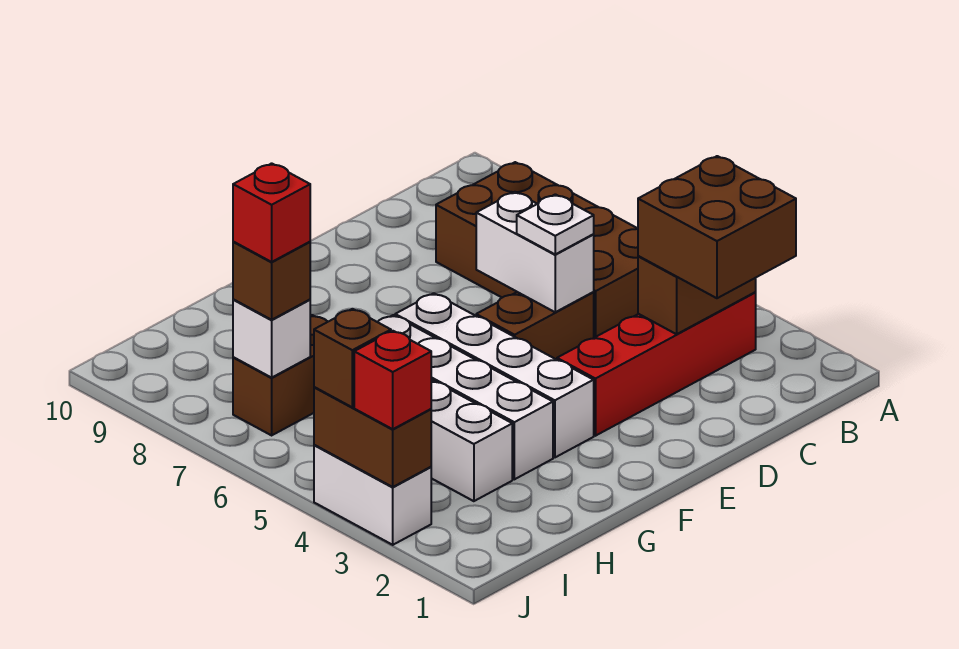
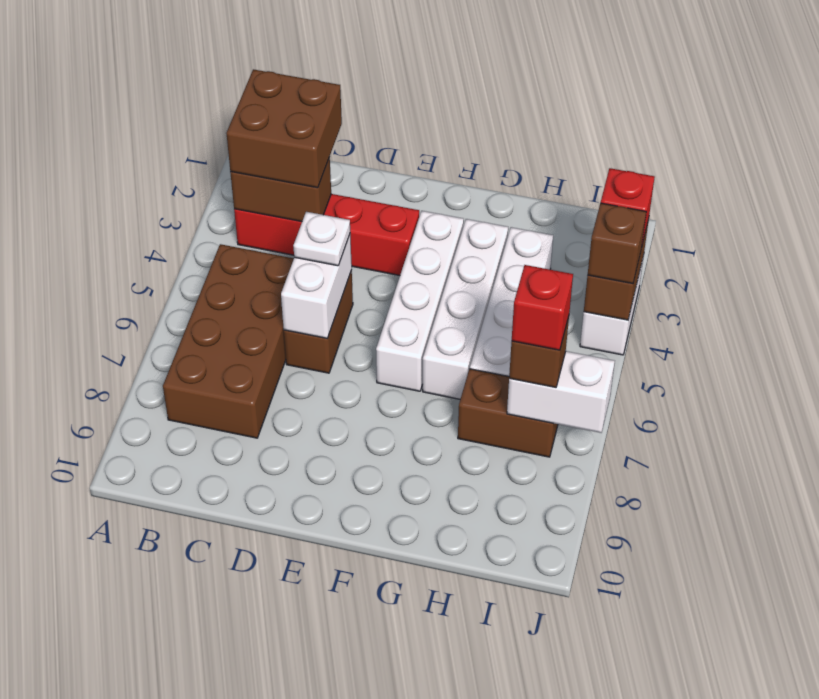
brown 1x2 brick [476,292,594,360] -> brown 1x2 brick turned to [284,270,353,373]
white 1x1 brick [233,300,310,378] -> white 1x2 brick [507,351,615,433]

